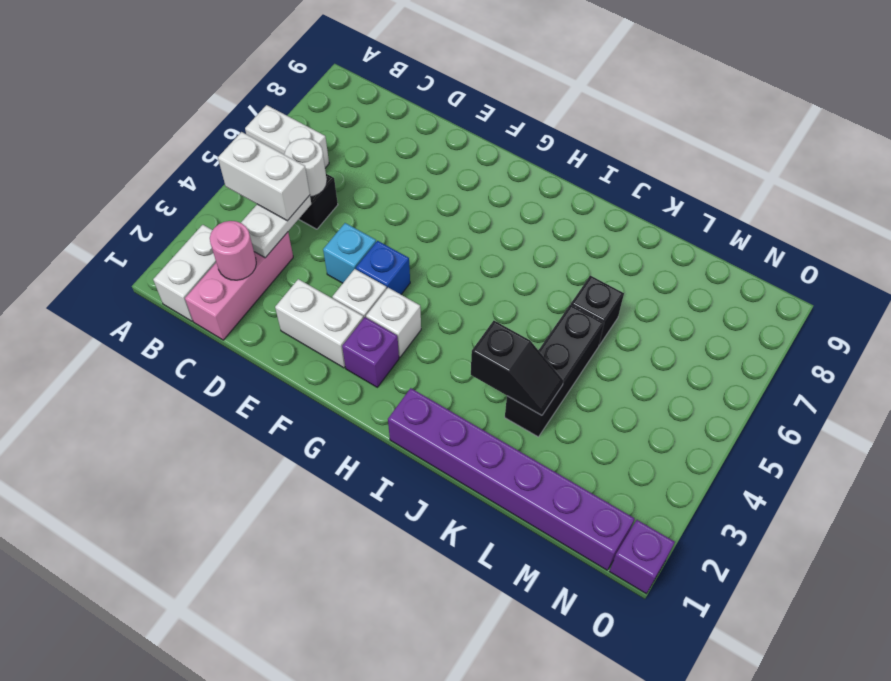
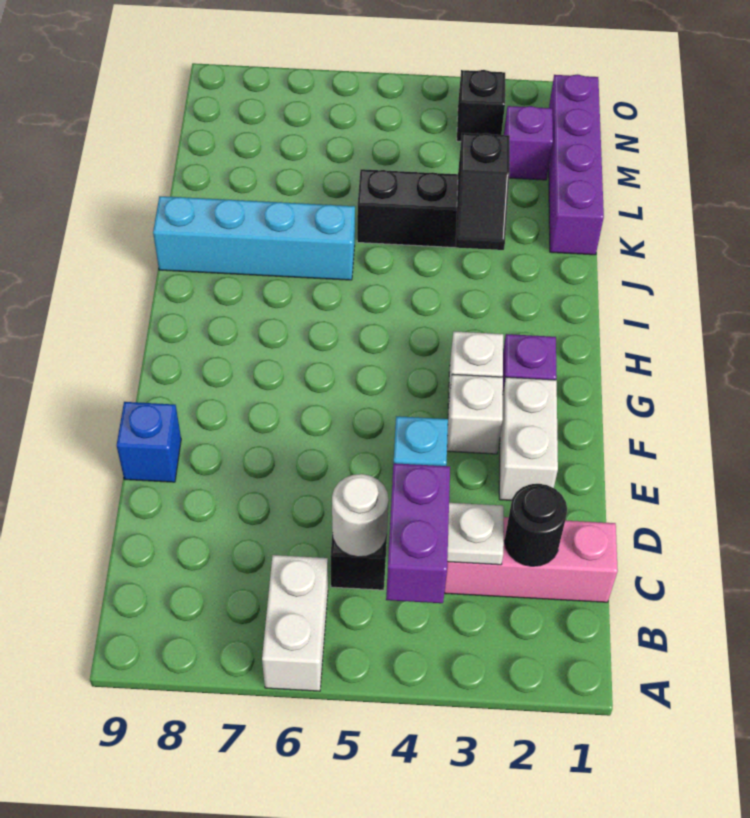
white 1x2 brick [153,225,216,321] -> none
white 1x2 brick [218,132,310,221] -> purple 1x2 brick [386,463,450,603]
pink 1x1 round brick [210,221,256,280] -> black 1x1 round brick [504,484,567,566]
blue 1x1 brick [356,241,410,294] -> blue 1x1 brick moved to [117,402,181,482]
purple 1x6 brick [388,388,635,570] -> purple 1x4 brick [549,74,604,255]
black 1x2 slope [471,321,563,415] -> black 1x2 slope turned to [456,133,510,250]
none -> cyan 1x4 brick [153,196,355,280]
black 1x1 brick [571,276,624,345] -> black 1x1 brick moved to [457,70,505,141]
purple 1x1 brick [609,520,675,594] -> purple 1x1 brick moved to [504,106,553,180]

